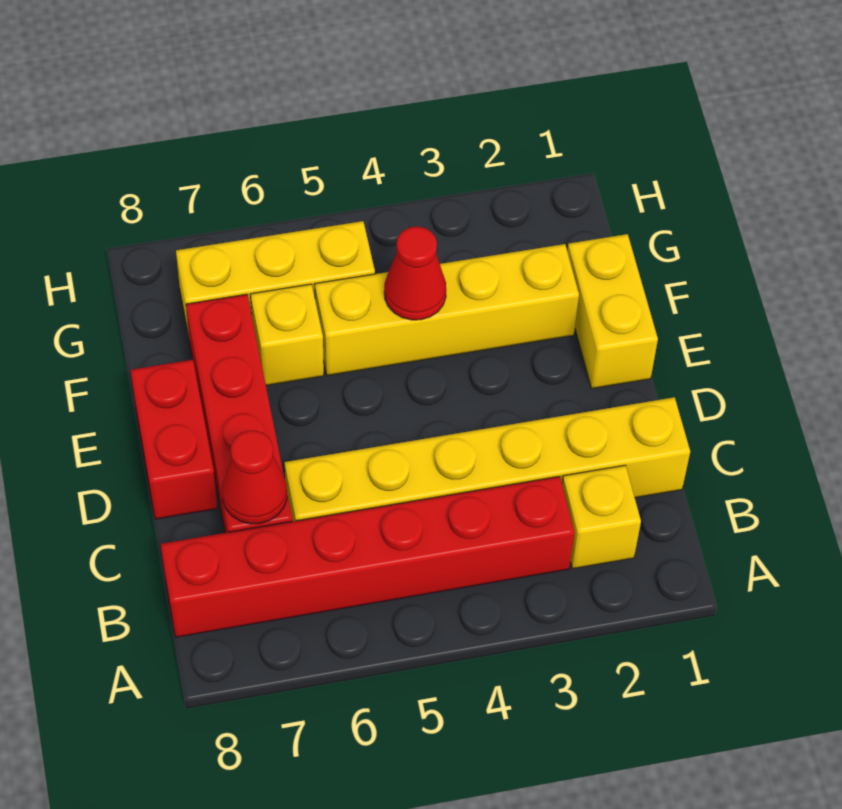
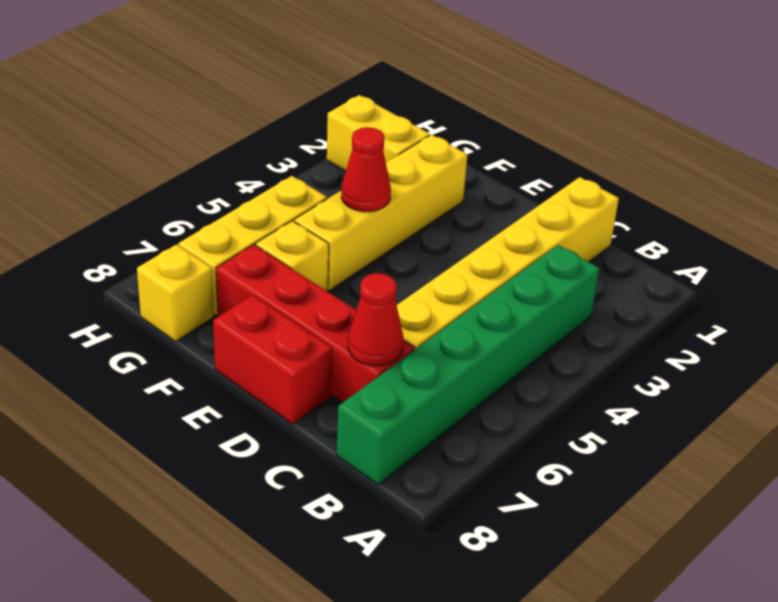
yellow 1x1 brick [562,465,641,569] -> yellow 1x1 brick moved to [137,244,214,341]
red 1x6 brick [161,477,575,637] -> green 1x6 brick [337,245,599,485]
yellow 1x2 brick [567,234,658,389] -> yellow 1x2 brick moved to [327,95,430,171]

